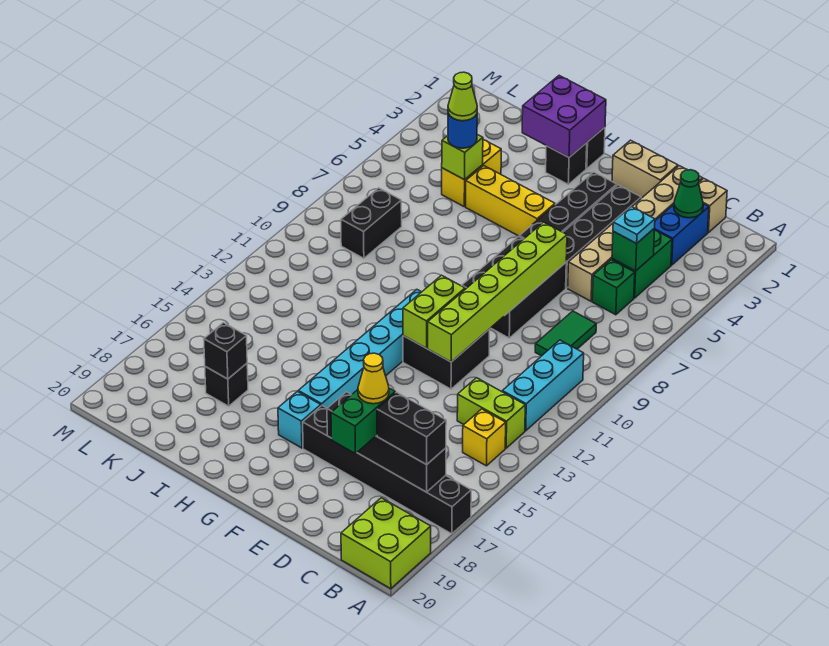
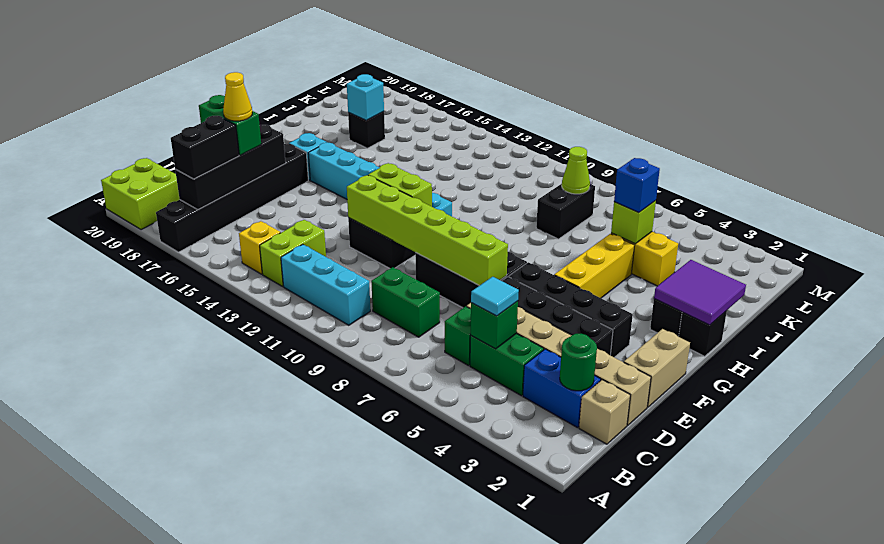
green 1x1 cone [674,170,703,218] -> green 1x1 round brick [560,334,597,391]
cyan 1x1 plate [613,207,655,243] -> cyan 1x1 tile [471,277,519,316]
green 1x2 tile [535,311,596,356] -> green 1x2 brick [371,267,440,337]
purple 2x2 brick [522,76,606,157] -> purple 2x2 tile [654,260,746,325]
blue 1x1 round brick [448,114,477,148] -> blue 1x1 brick [614,158,660,213]
lime 1x1 cone [448,72,477,121] -> lime 1x1 cone moved to [562,147,590,194]
black 1x1 brick [204,323,247,379] -> cyan 1x1 brick [347,74,384,120]
black 1x2 brick [341,188,402,258] -> black 1x2 brick turned to [536,184,595,239]

